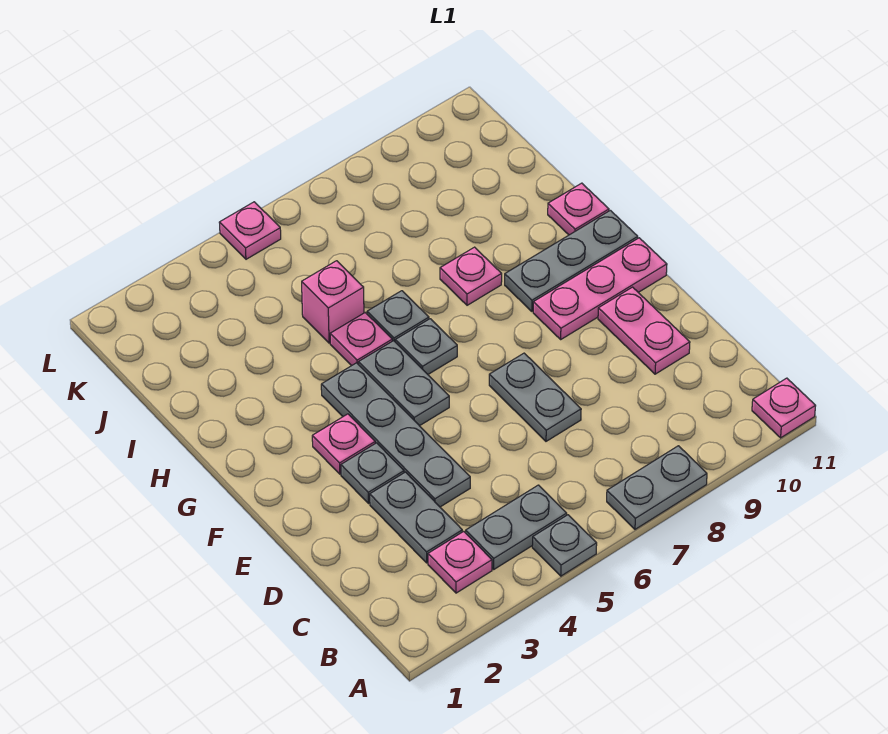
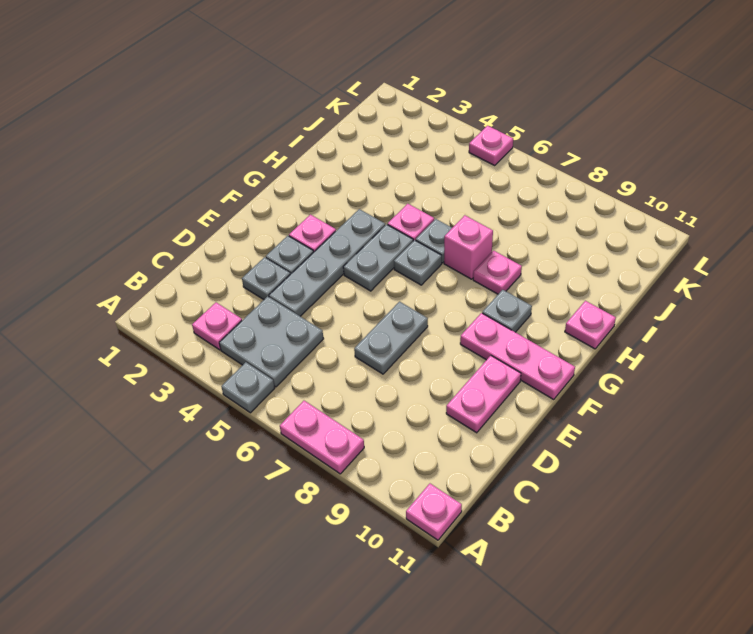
grey 1x2 plate [607,446,707,529] -> pink 1x2 plate [280,401,364,474]
grey 1x2 plate [466,485,567,569] -> grey 2x2 plate [219,296,324,387]
grey 1x2 plate [370,472,462,563] -> grey 1x1 plate [242,257,290,300]
grey 1x3 plate [505,210,638,311] -> grey 1x1 plate [482,290,532,332]
pink 1x1 brick [302,261,364,343] -> pink 1x1 brick moved to [444,215,493,279]

